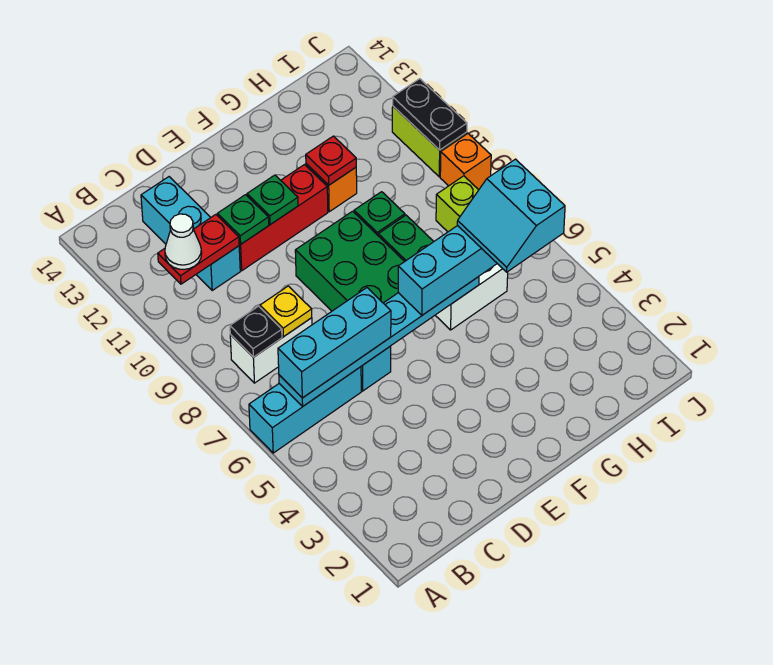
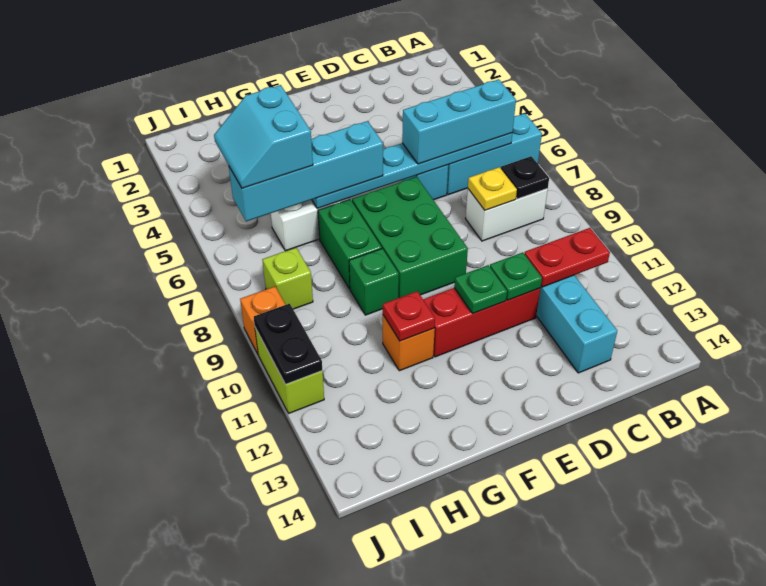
white 1x1 cone [165,214,202,269] -> none
cyan 2x2 slope [457,159,565,272] -> cyan 2x2 slope turned to [214,85,313,188]

